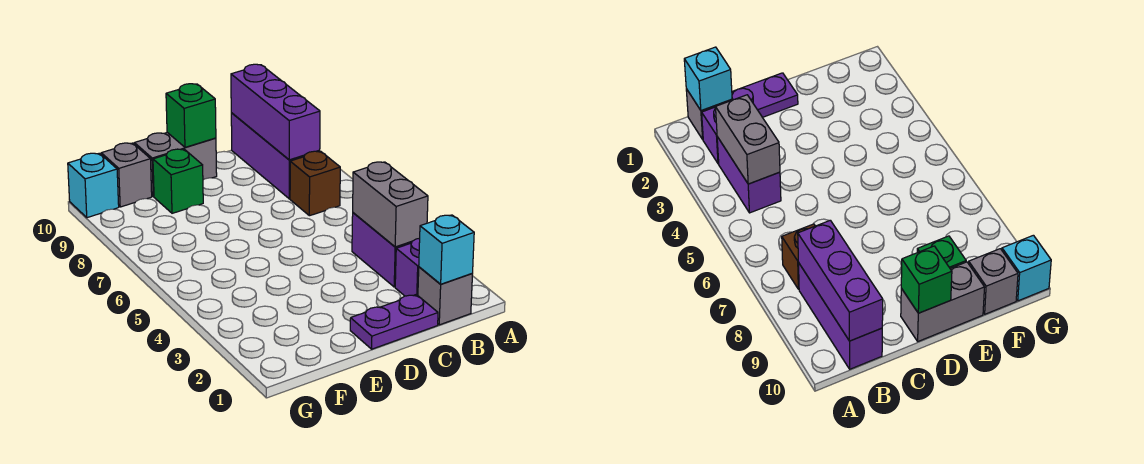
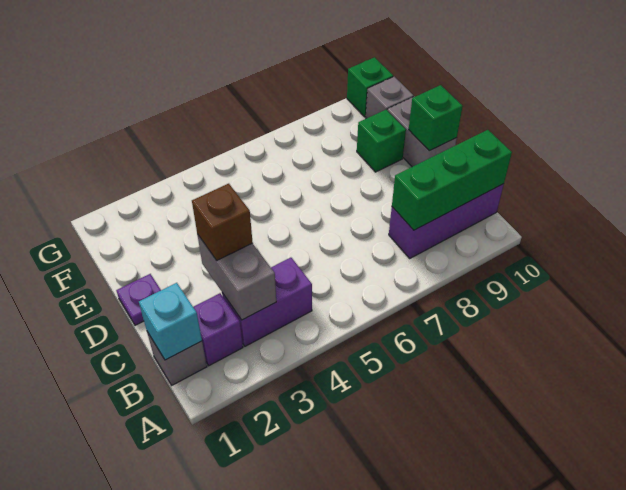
grey 1x2 brick [353,162,428,247] -> grey 1x2 brick turned to [197,234,276,320]
brown 1x1 brick [290,151,340,216] -> brown 1x1 brick moved to [192,184,253,260]
purple 1x3 brick [231,64,320,160] -> green 1x3 brick [392,130,512,230]
purple 1x2 plate [350,294,438,349] -> purple 1x1 plate [116,274,161,325]
cyan 1x1 brick [68,153,119,218] -> green 1x1 brick [347,57,393,117]

